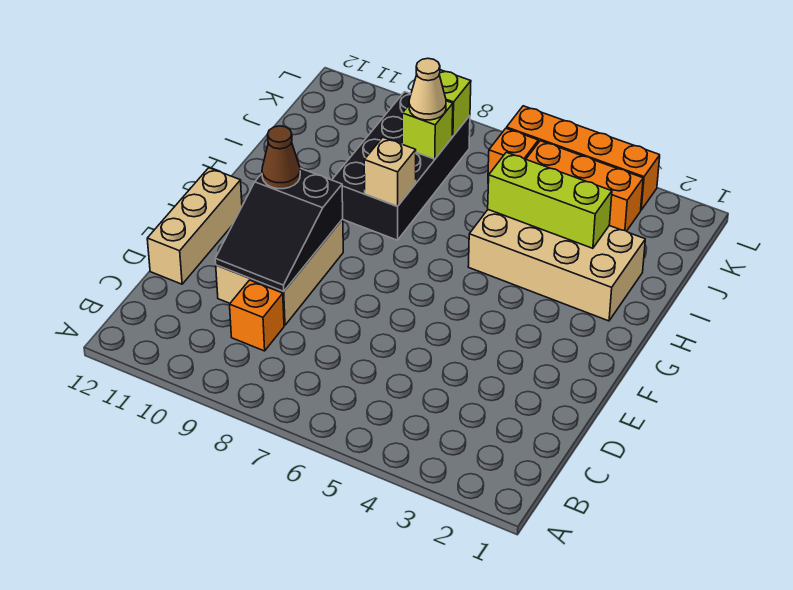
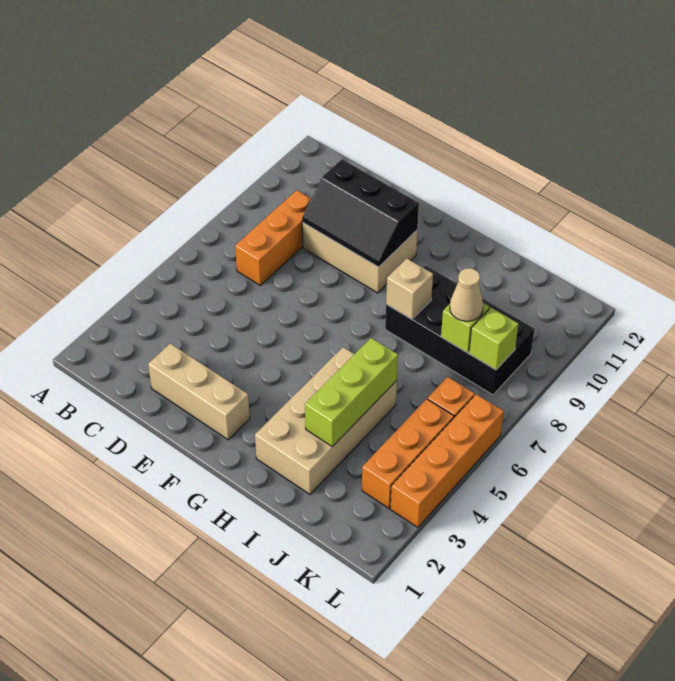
orange 1x1 brick [230,280,284,351] -> orange 1x3 brick [235,190,311,285]
black 2x3 slope [215,168,343,291] -> black 2x3 slope turned to [302,159,419,267]
tan 1x3 brick [147,168,242,284] -> tan 1x3 brick moved to [148,344,250,440]
brown 1x1 cone [262,126,300,189] -> none

